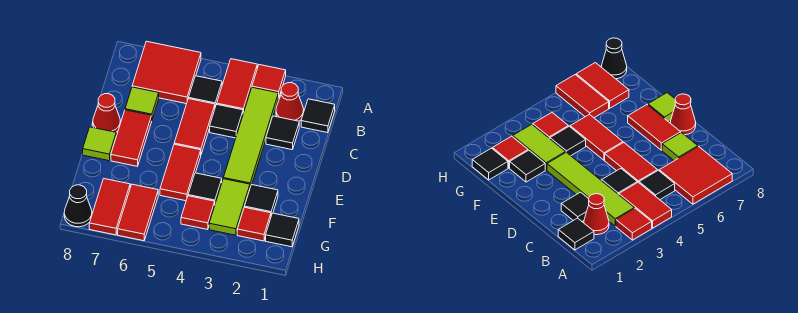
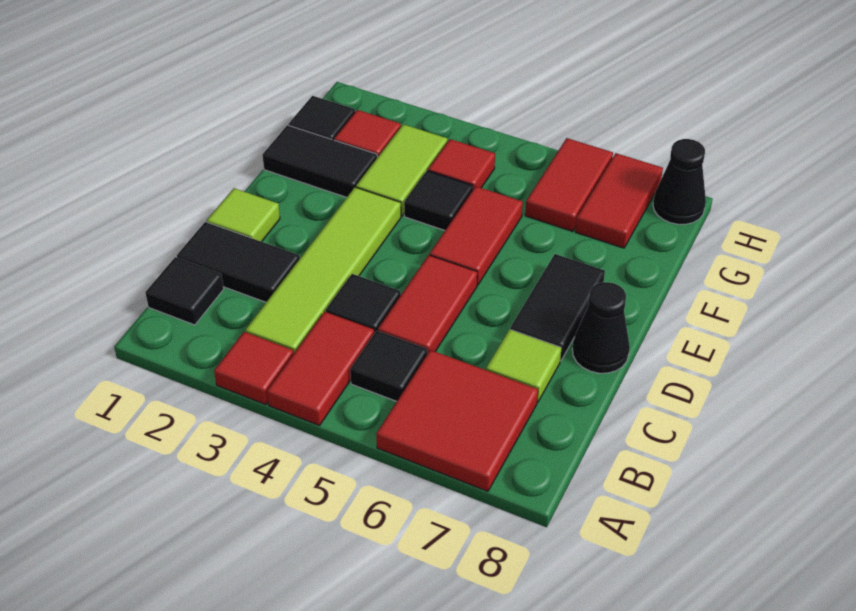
red 1x1 cone [276,83,304,121] -> none
black 1x1 tile [266,116,299,150] -> black 1x2 tile [177,222,300,302]
red 1x2 tile [111,110,152,166] -> black 1x2 tile [510,254,605,361]
red 1x1 cone [93,94,120,132] -> black 1x1 cone [572,282,630,373]
lime 1x1 tile [83,127,116,161] -> lime 1x1 tile moved to [207,188,280,242]
black 1x1 tile [245,185,278,215] -> black 1x2 tile [263,125,377,197]

